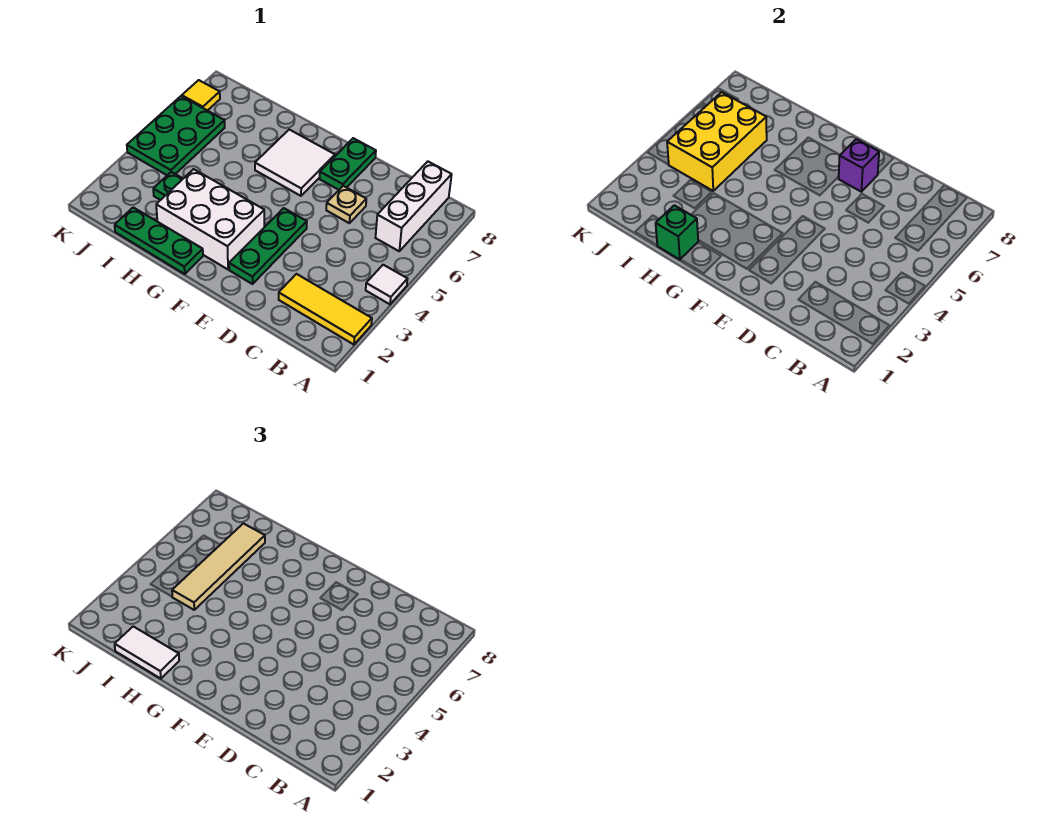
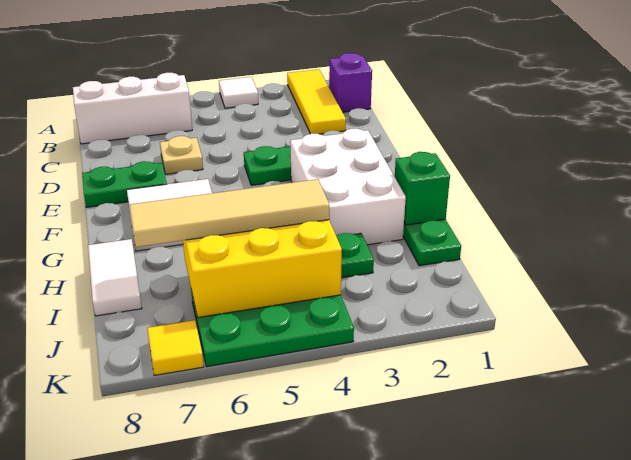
purple 1x1 brick [839,139,879,192] -> purple 1x1 brick moved to [329,53,372,112]
white 1x2 tile [115,626,179,679] -> white 1x2 tile moved to [88,239,142,316]

